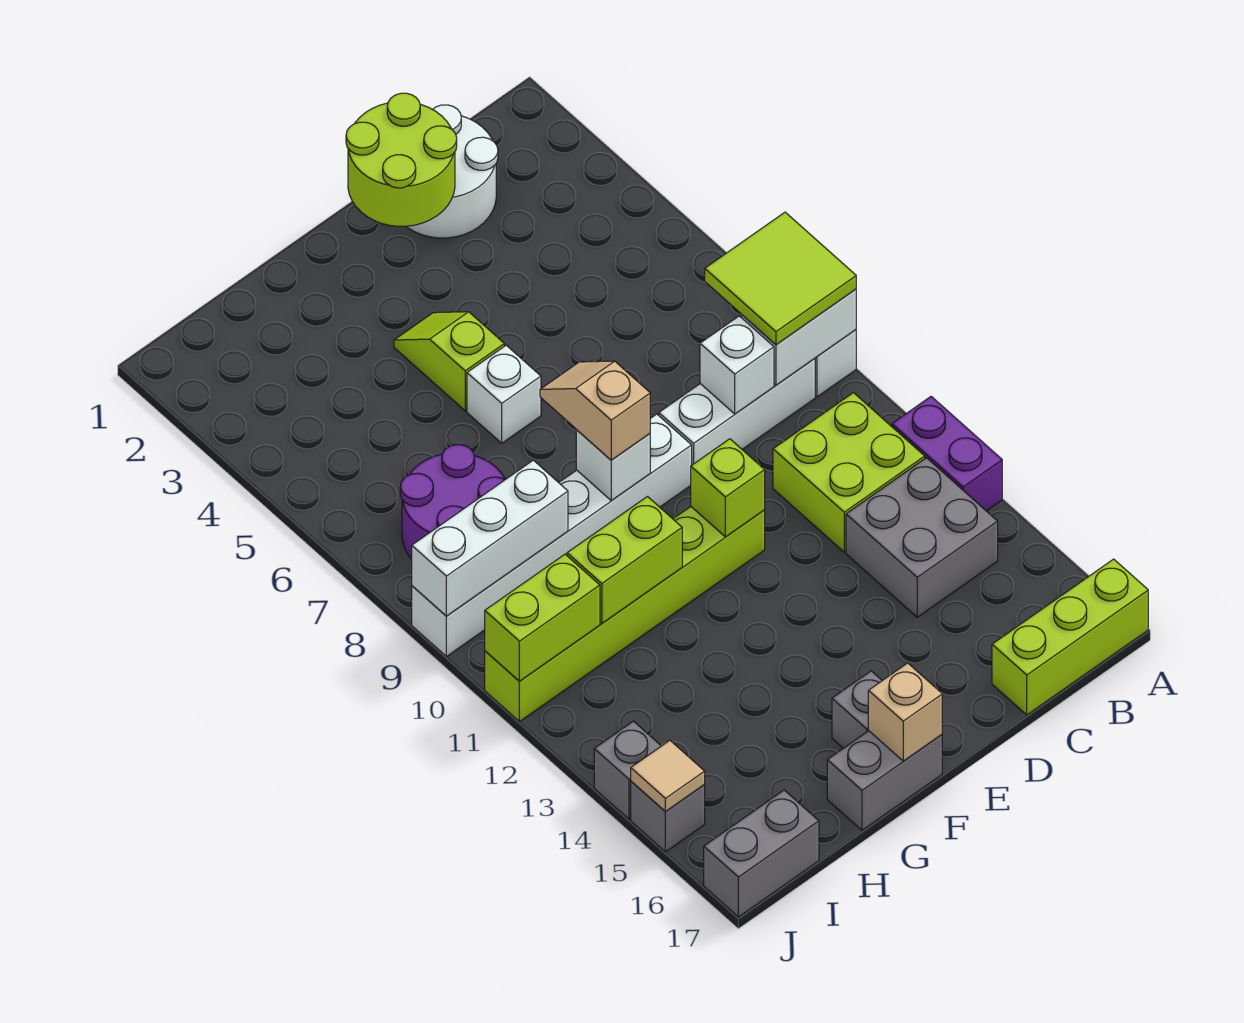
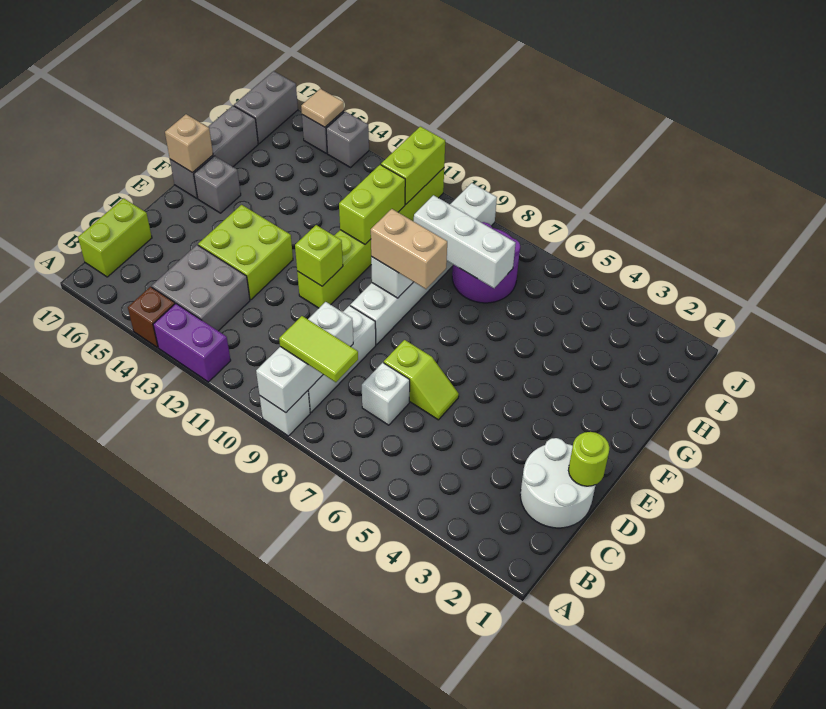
lime 2x2 tile [705,212,856,345] -> lime 1x2 tile [279,316,358,382]
none -> brown 1x1 brick [128,287,175,347]
lime 1x3 brick [992,559,1148,715] -> lime 1x2 brick [78,198,152,277]
lime 2x2 brick [773,393,925,552] -> lime 2x2 brick moved to [198,205,293,300]
lime 2x2 round brick [346,93,457,226] -> lime 1x1 round brick [568,432,609,486]
lime 1x2 slope [394,312,504,411] -> lime 1x2 slope moved to [384,340,459,420]
white 1x1 brick [467,345,541,443] -> white 1x1 brick moved to [362,363,410,425]
tan 1x2 slope [540,361,650,460] -> tan 1x2 brick [371,209,447,289]
grey 1x2 brick [827,731,942,830] -> grey 1x3 brick [170,106,258,198]
white 1x3 brick [412,460,568,616] -> white 1x3 brick turned to [414,195,516,288]

